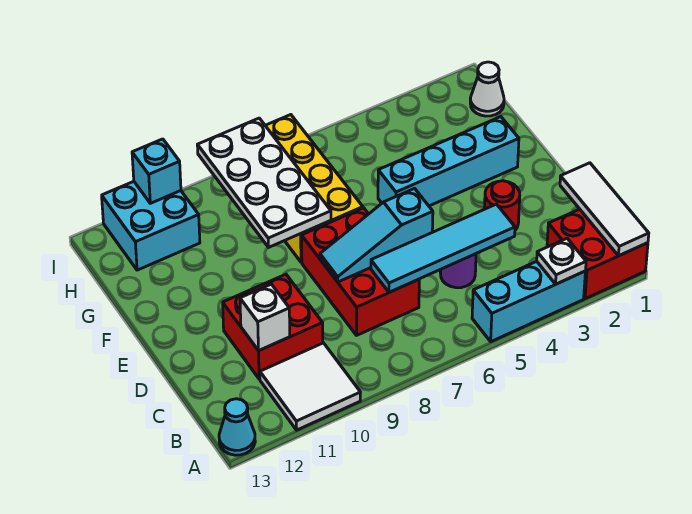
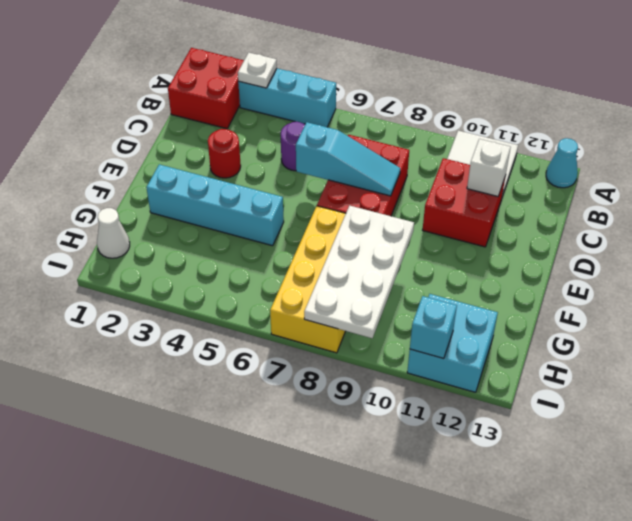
white 1x3 tile [560,163,649,256] -> none
cyan 1x4 tile [371,204,515,292] -> none

